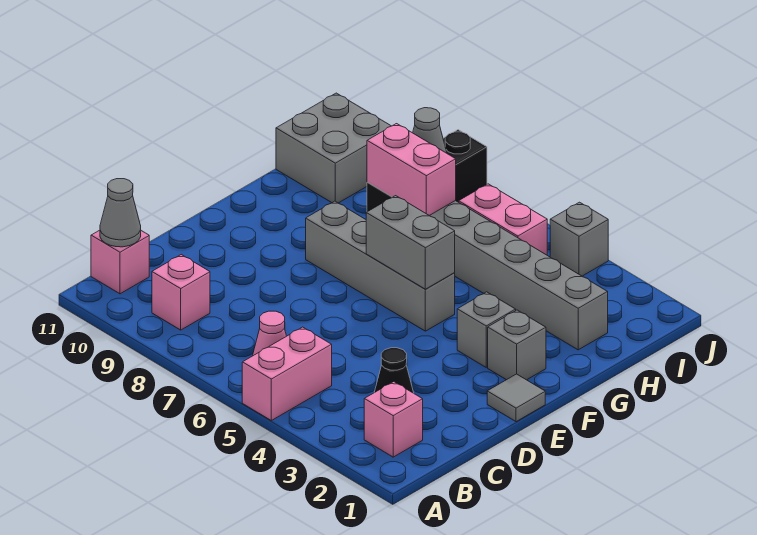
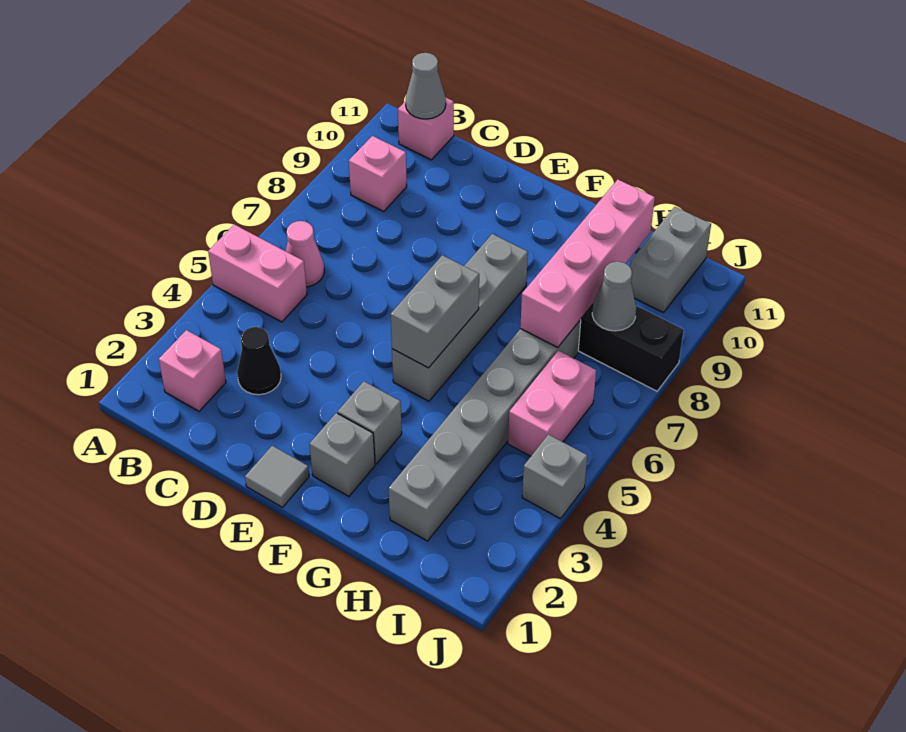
pink 1x2 brick [367,124,456,216] -> pink 1x4 brick [520,180,655,348]
grey 2x2 brick [276,93,391,203] -> grey 1x2 brick [630,207,711,313]

